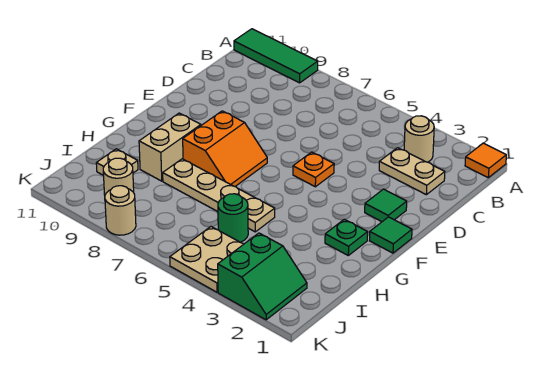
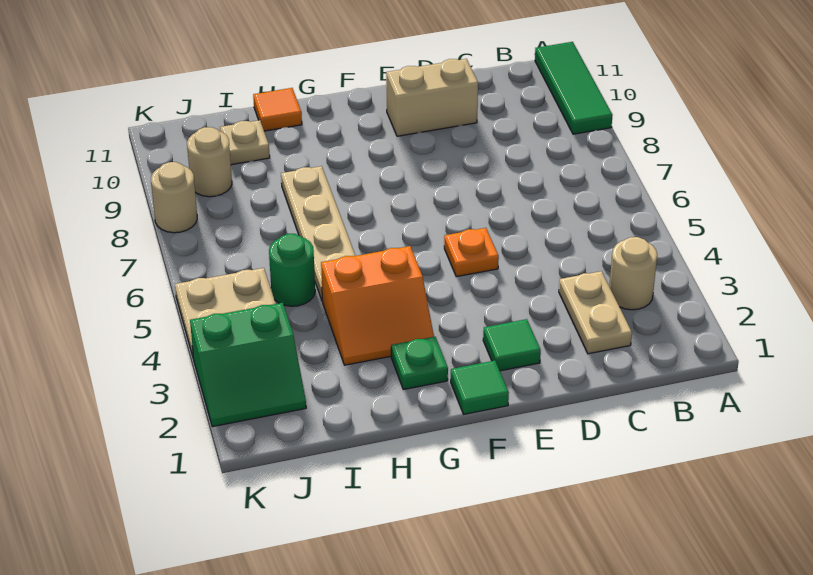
orange 1x1 tile [465,143,506,178] -> orange 1x1 tile moved to [253,88,302,131]
orange 2x2 slope [183,111,267,186] -> orange 2x2 slope moved to [321,246,434,365]
tan 1x2 brick [139,113,201,181] -> tan 1x2 brick moved to [386,59,478,136]

